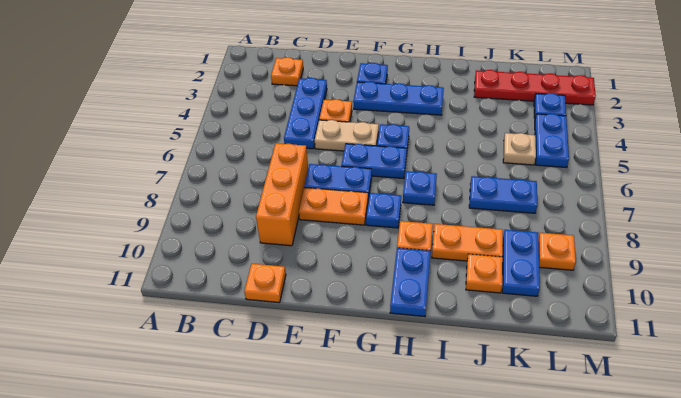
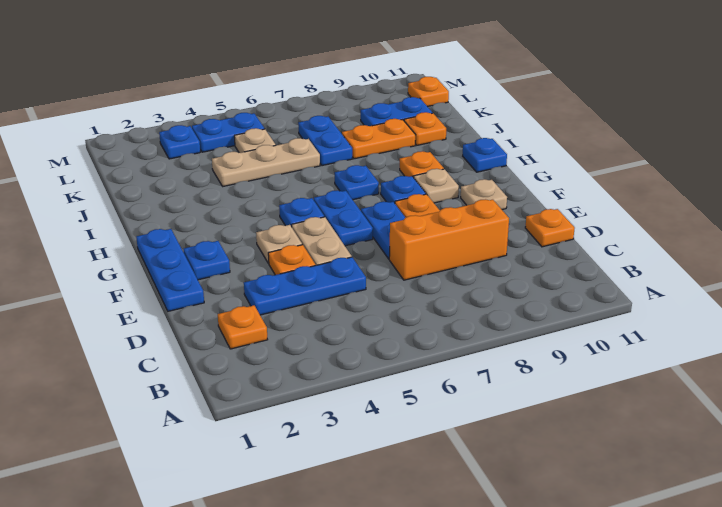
blue 1x3 plate [353,82,444,115] -> blue 1x3 plate moved to [136,229,204,311]
none -> tan 1x1 plate [256,225,302,263]
none -> tan 1x1 plate [461,179,507,210]
none -> tan 1x1 plate [414,169,459,203]
blue 1x2 plate [390,248,431,317] -> blue 1x1 plate [463,138,507,172]
orange 1x2 plate [432,224,503,261] -> orange 1x2 plate turned to [342,119,415,159]
red 1x4 plate [474,70,596,105] -> none
none -> tan 1x3 plate [212,138,320,186]
orange 1x1 plate [538,233,576,270] -> orange 1x1 plate moved to [408,77,449,107]

